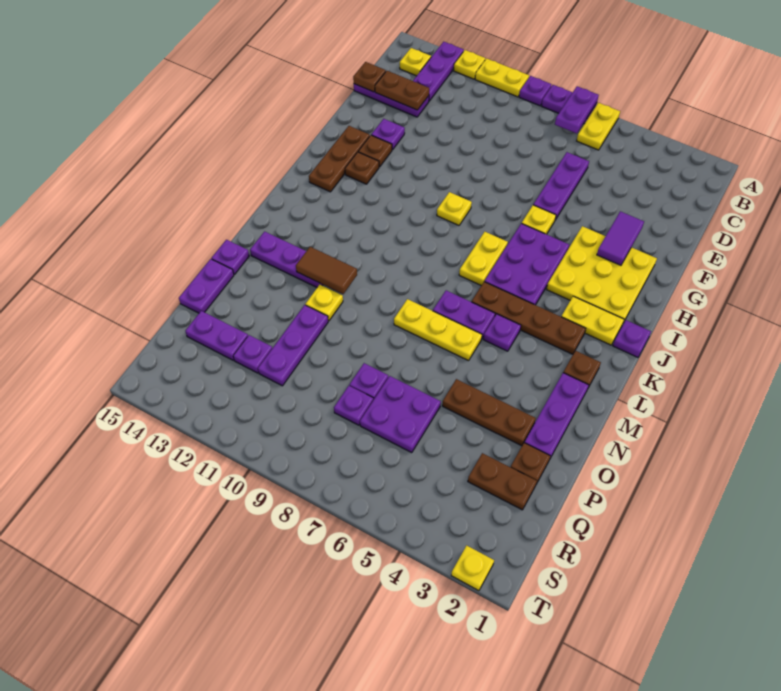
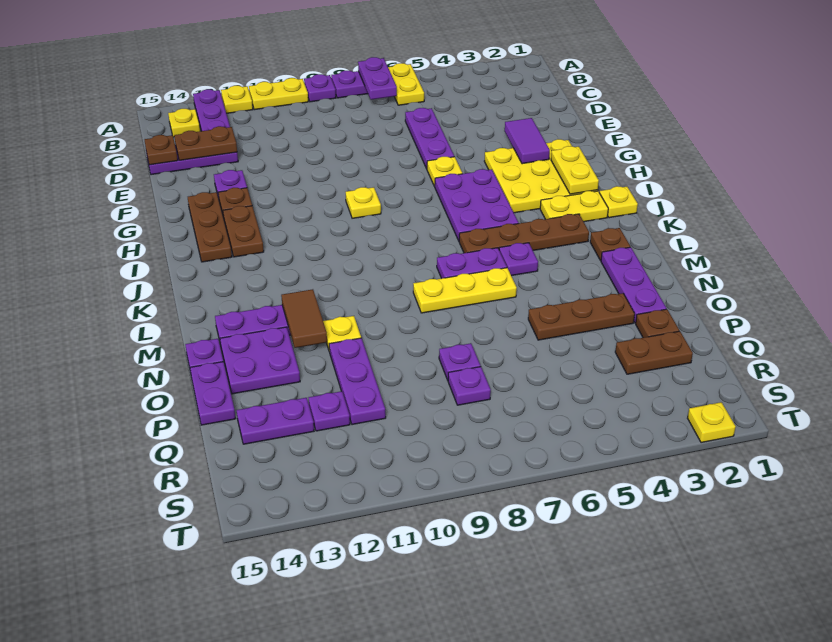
brown 1x1 plate [345,152,379,184] -> brown 1x2 plate [223,206,264,257]
yellow 1x2 plate [459,232,508,285] -> yellow 1x2 plate moved to [551,146,599,194]
purple 1x1 plate [613,320,651,357] -> yellow 1x1 plate [599,186,638,218]
brown 1x2 tile [296,247,357,294] -> brown 1x2 tile turned to [281,289,327,348]
purple 2x2 plate [360,376,441,453] -> purple 2x2 plate moved to [220,327,300,394]

